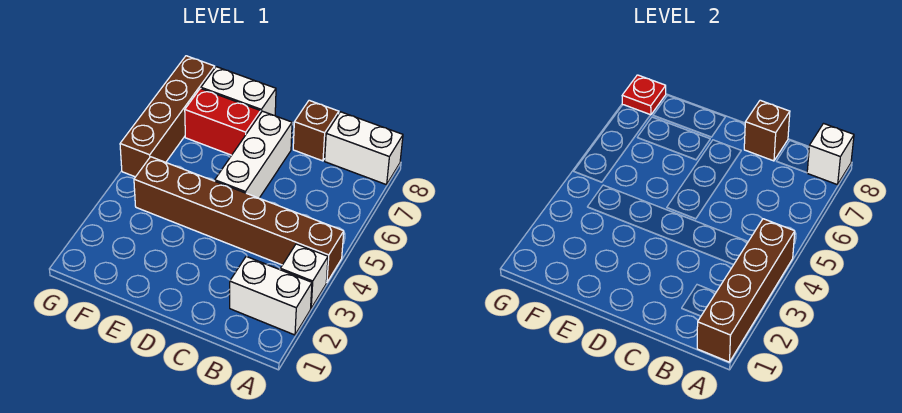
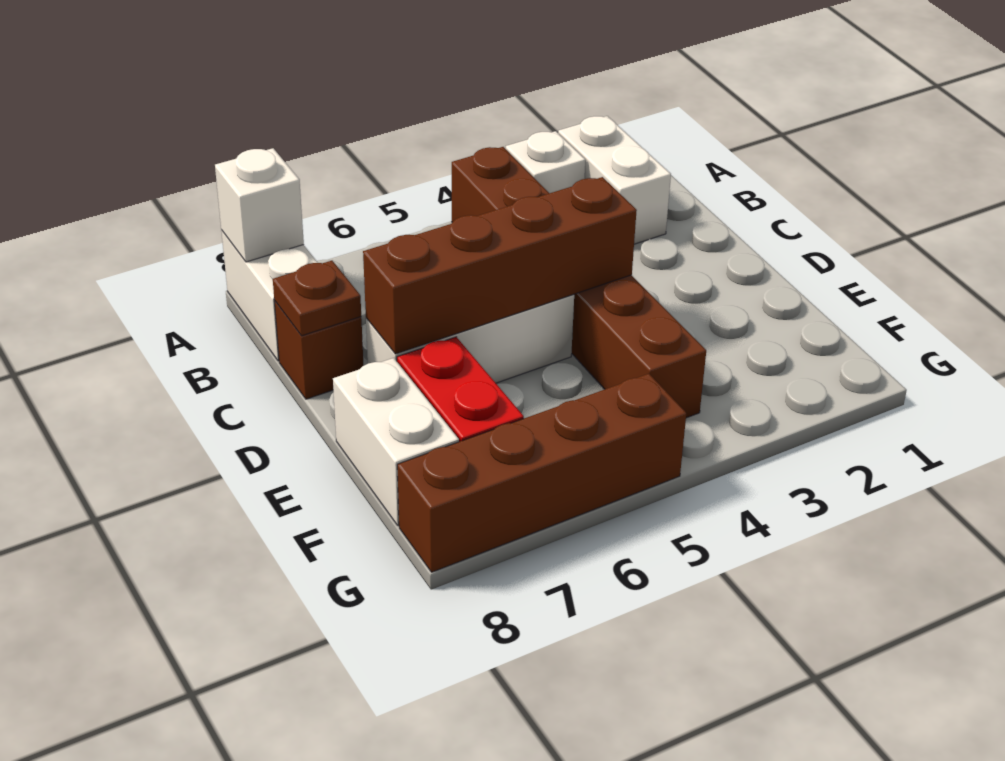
brown 1x4 brick [697,219,795,362] -> brown 1x4 brick moved to [363,177,637,354]
brown 1x1 brick [744,100,790,161] -> brown 1x1 plate [273,261,361,336]
red 1x1 plate [622,75,666,115] -> none

